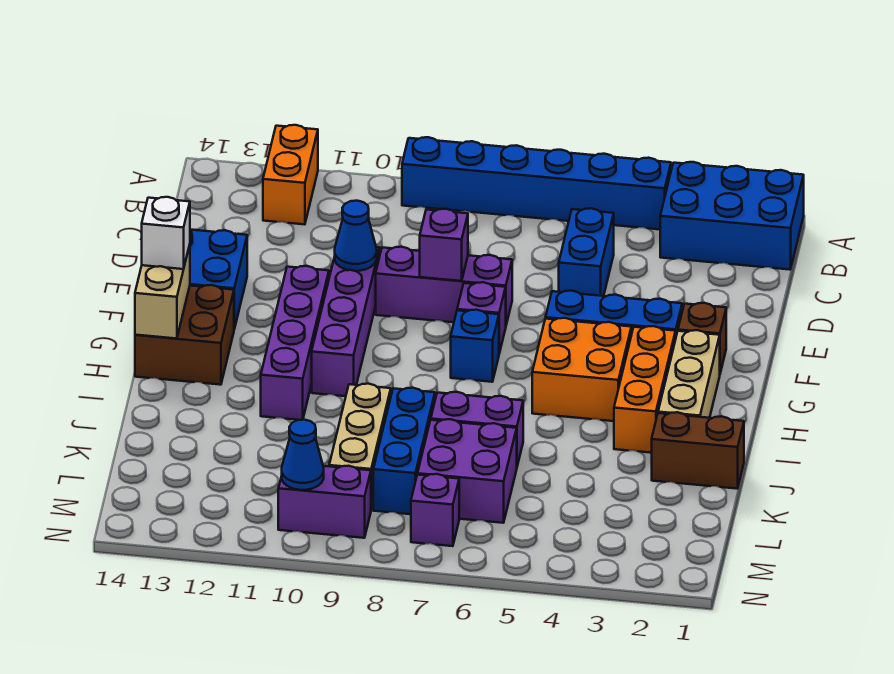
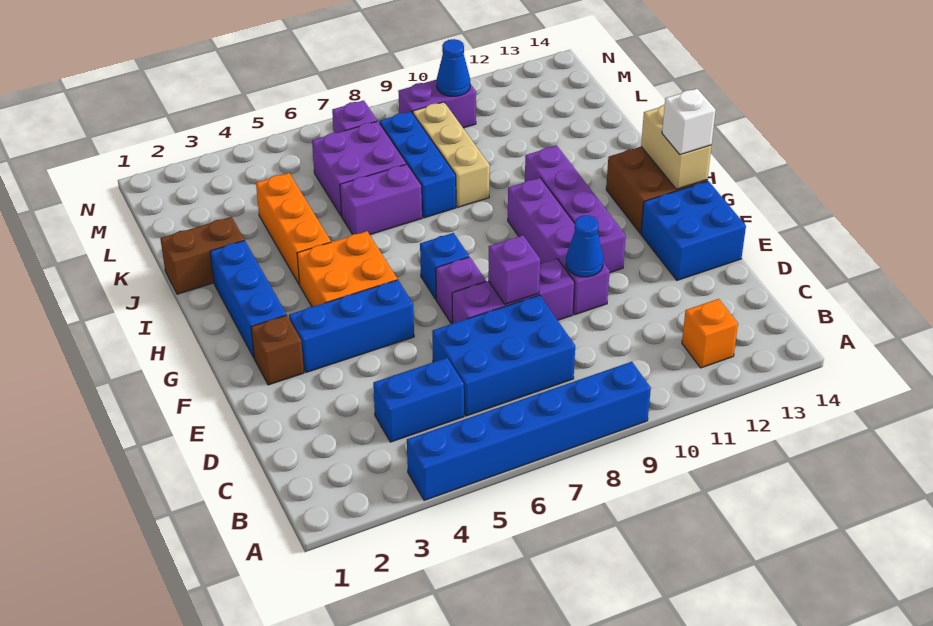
blue 2x3 brick [660,162,804,270] -> blue 2x3 brick moved to [432,295,575,416]
orange 1x2 brick [263,125,318,224] -> orange 1x1 brick [682,299,738,368]
blue 1x2 brick [559,208,614,296] -> blue 1x2 brick turned to [373,358,464,442]
tan 1x3 brick [658,330,720,418] -> blue 1x3 brick [210,240,286,358]
orange 1x3 brick [614,326,676,453] -> orange 1x3 brick moved to [256,173,331,285]

